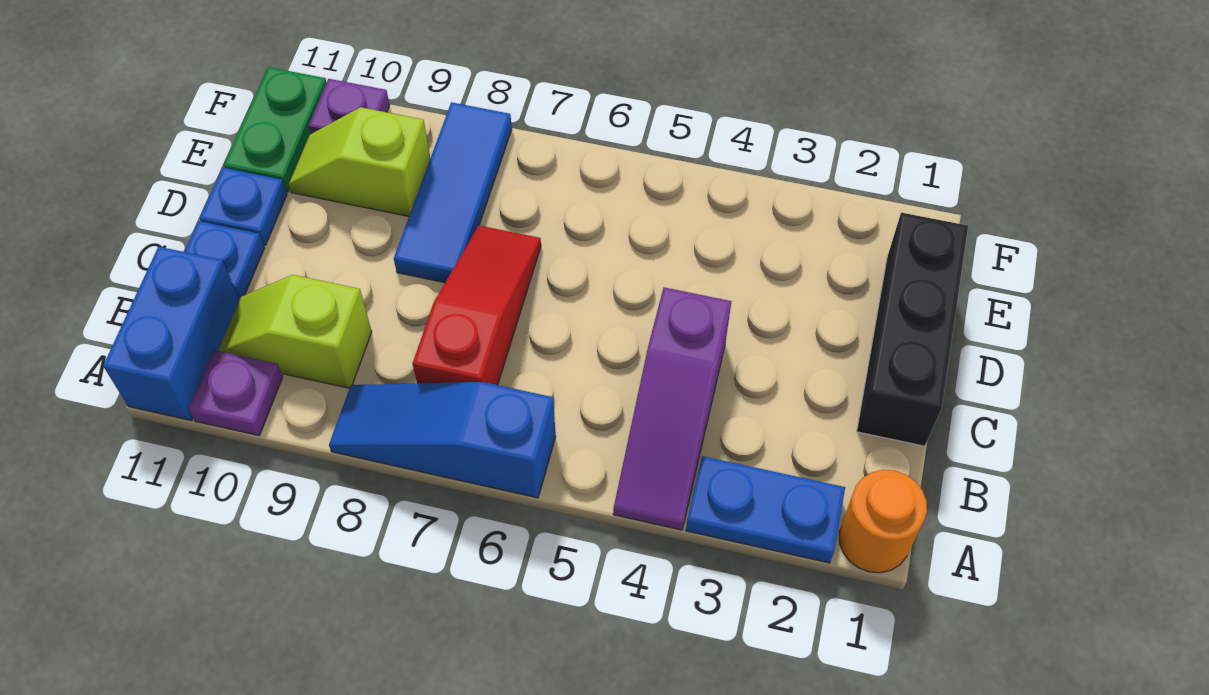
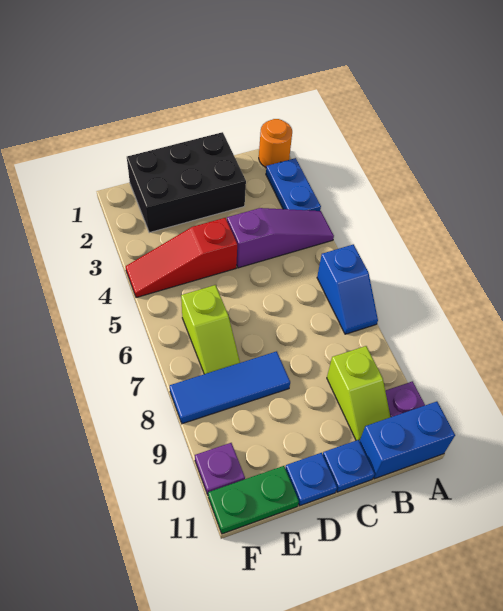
blue 1x3 slope [329,382,556,498] -> blue 1x2 slope [317,244,378,334]
red 1x3 slope [413,226,541,385] -> red 1x3 slope moved to [126,218,237,298]
black 1x3 brick [857,213,968,446] -> black 2x3 brick [127,132,246,233]
lime 1x2 slope [289,107,430,216] -> lime 1x2 slope moved to [181,285,240,374]

